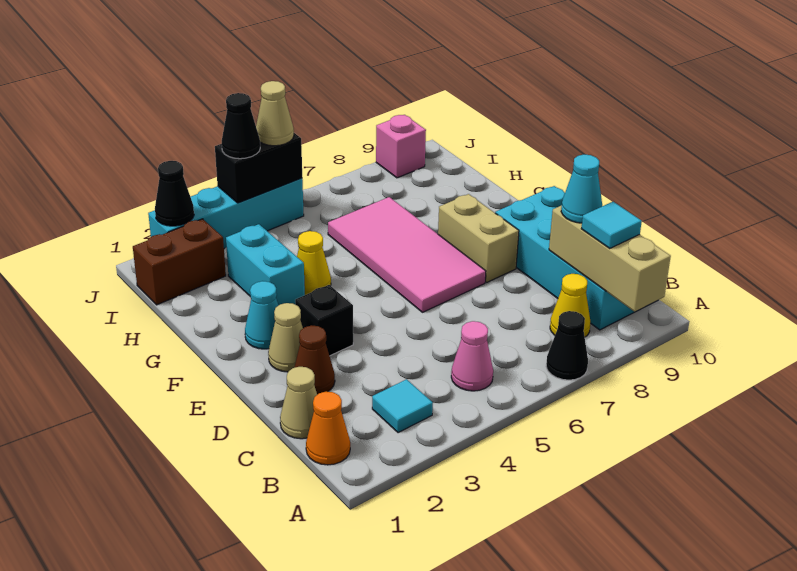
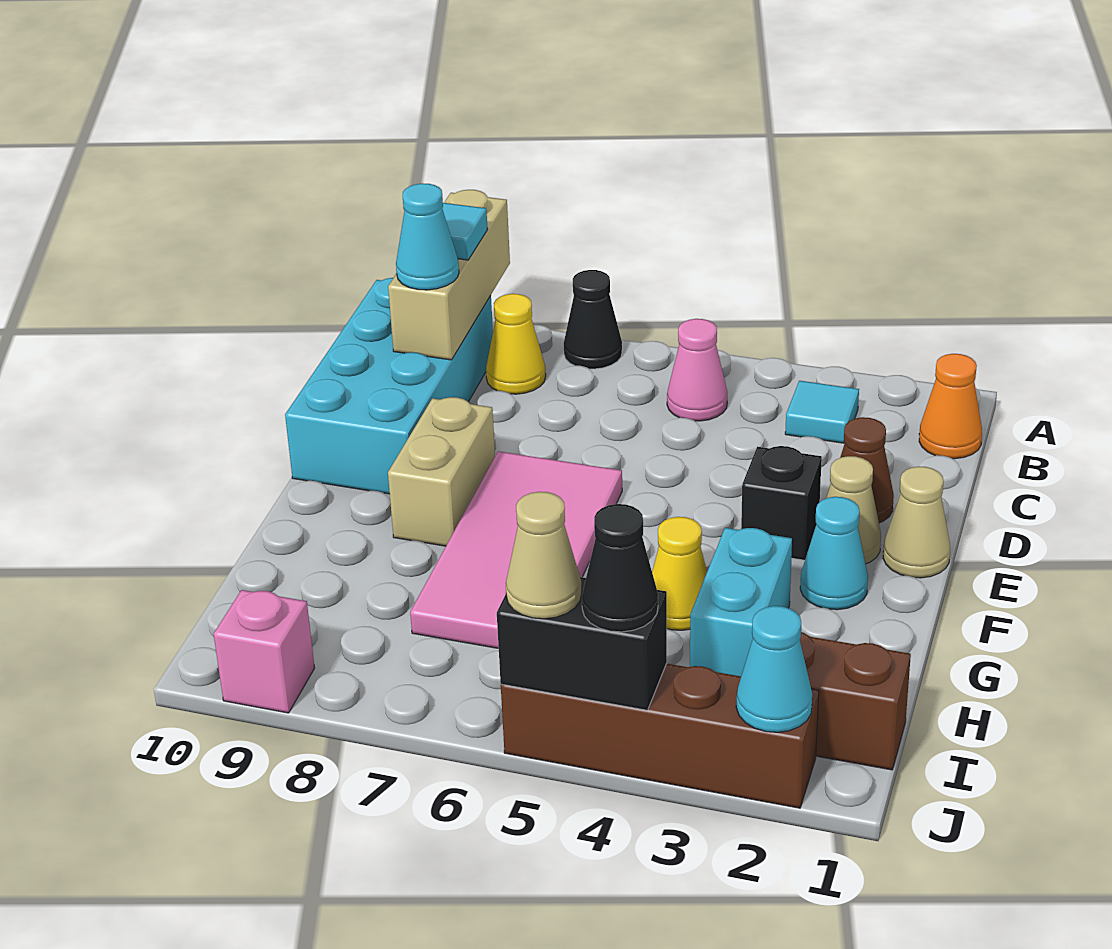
tan 1x1 cone [280,367,317,439] -> tan 1x1 cone moved to [883,467,950,578]
cyan 1x4 brick [148,178,304,249] -> brown 1x4 brick [501,664,819,808]
black 1x1 cone [155,161,194,226] -> cyan 1x1 cone [736,606,812,732]

